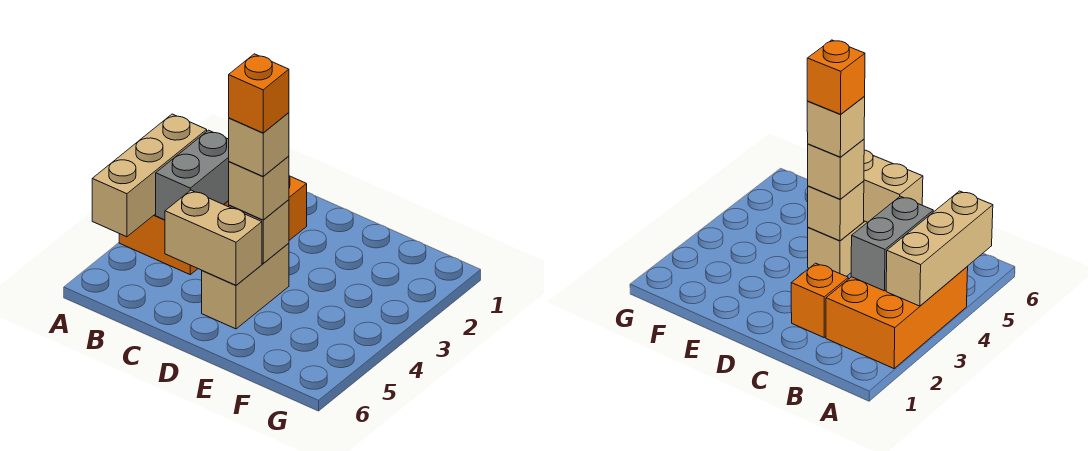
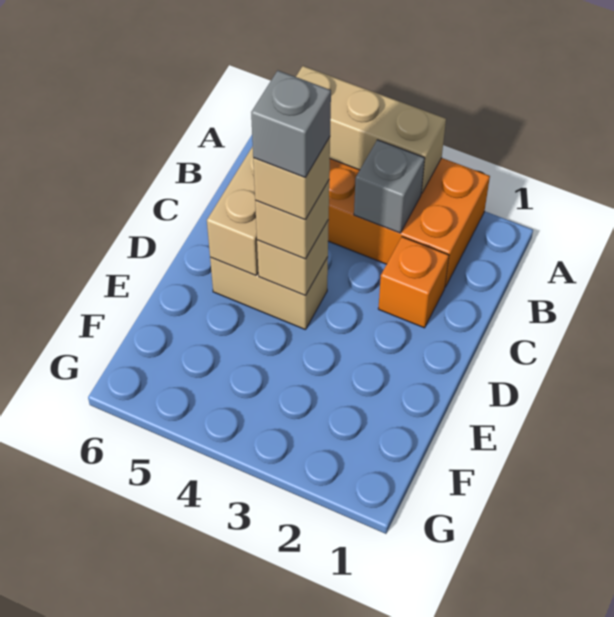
grey 1x2 brick [156,130,229,220] -> grey 1x1 brick [354,140,425,233]
orange 1x1 brick [229,54,289,133] -> grey 1x1 brick [251,71,331,177]

